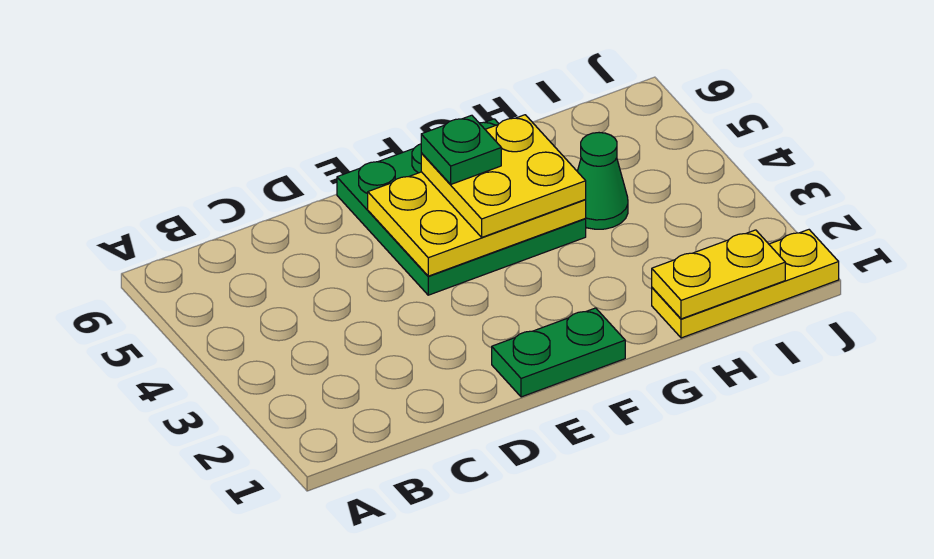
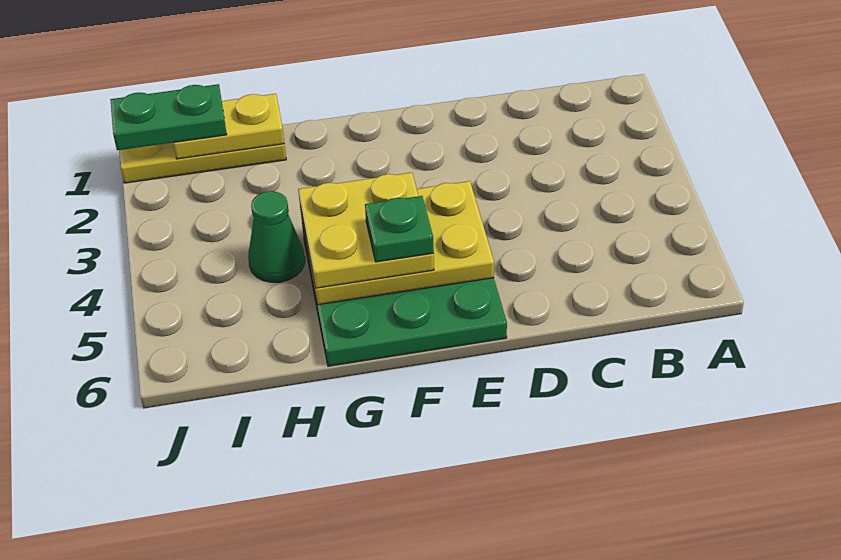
green 1x2 plate [492,308,625,397] -> green 1x2 plate moved to [111,84,227,150]

